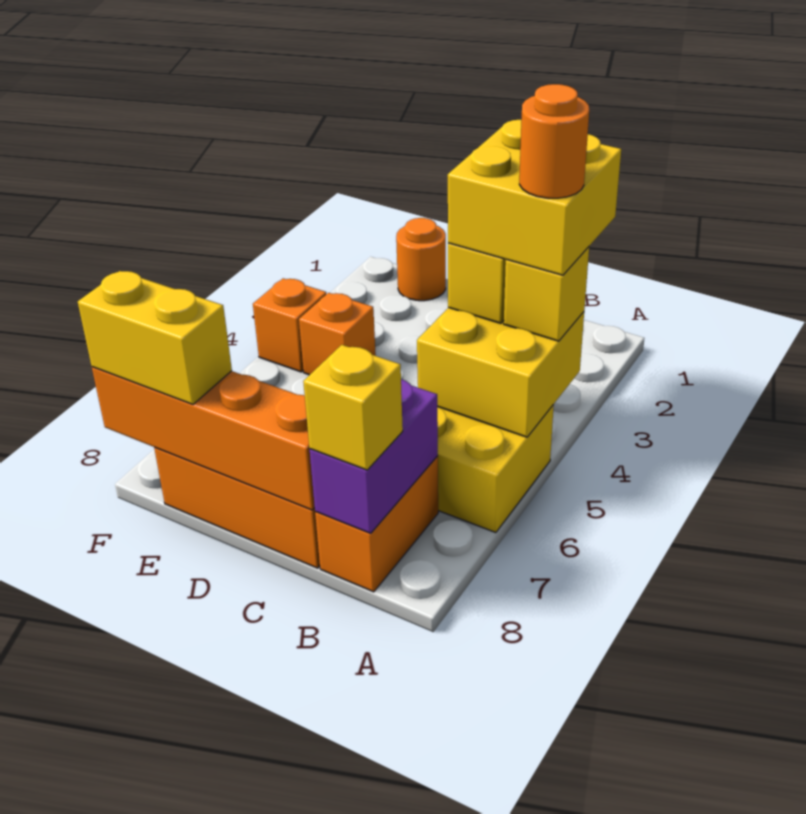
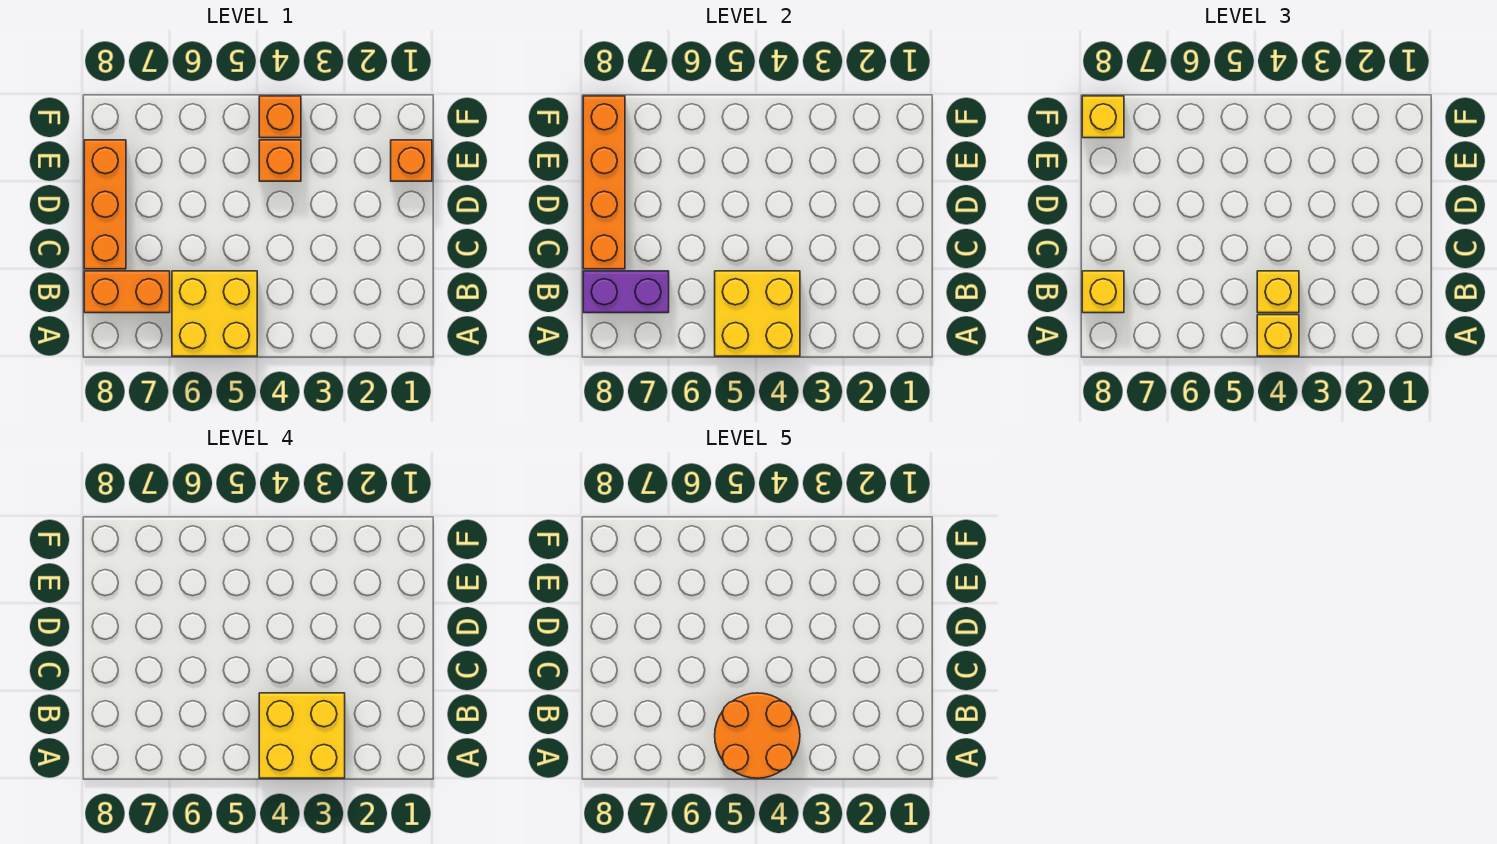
orange 1x1 round brick [519,84,589,198] -> orange 2x2 round brick [715,693,800,778]
orange 1x1 round brick [396,218,446,301] -> orange 1x1 brick [391,140,432,181]
yellow 1x2 brick [78,271,232,404] -> yellow 1x1 brick [1082,96,1124,138]

